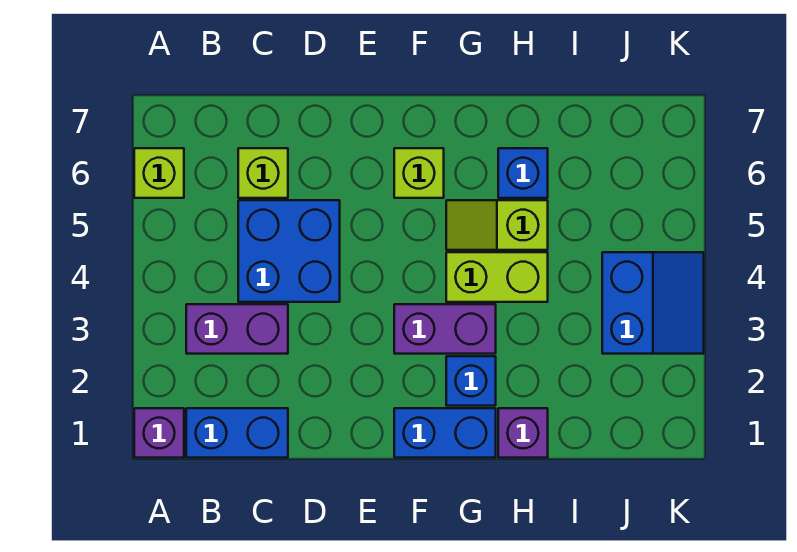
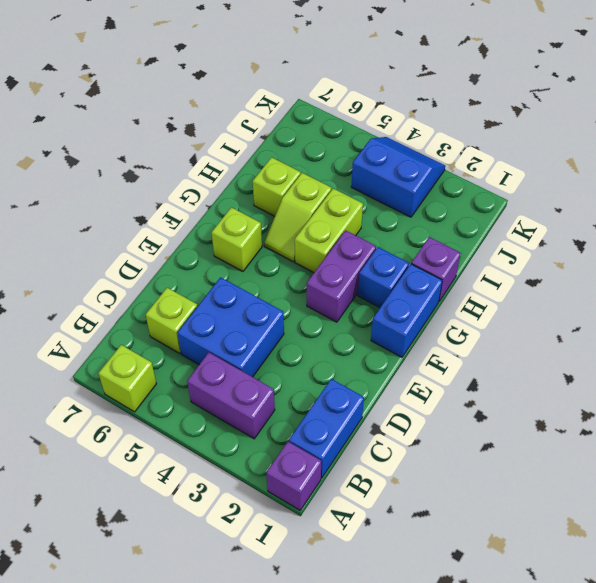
purple 1x2 brick [186,304,288,354] -> purple 1x2 brick turned to [187,353,275,439]
blue 1x1 brick [498,148,548,198] -> lime 1x1 brick [253,157,301,216]

